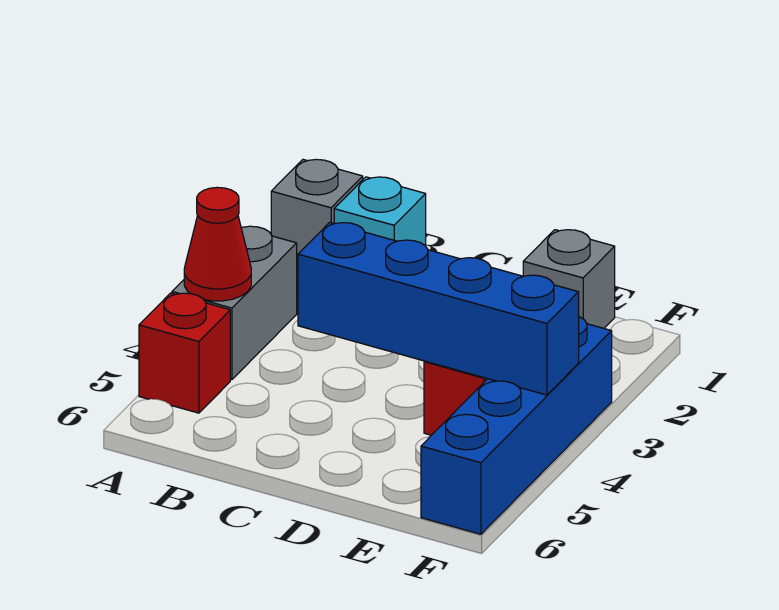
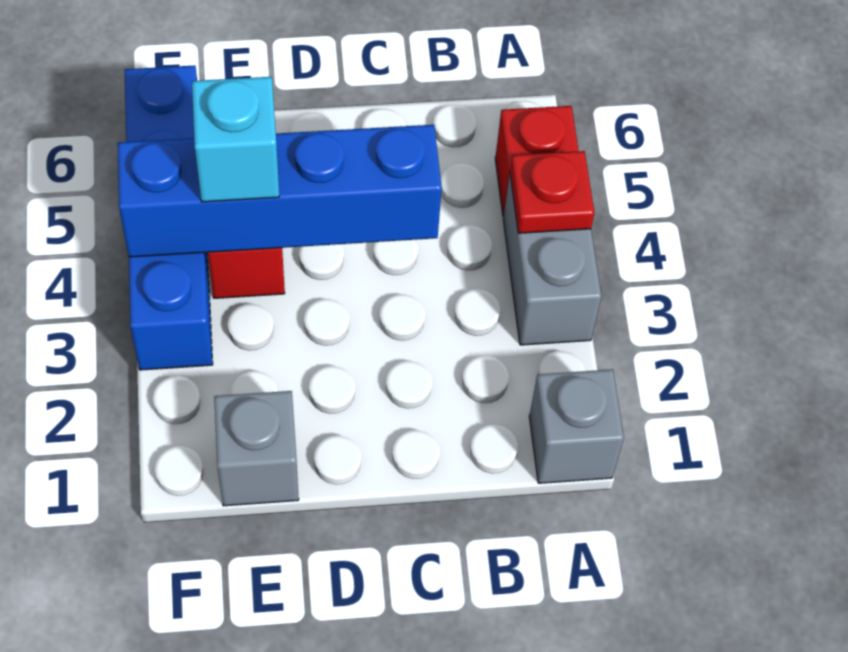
red 1x1 cone [184,187,251,301] -> red 1x1 plate [510,151,594,233]
cyan 1x1 brick [334,177,426,246] -> cyan 1x1 brick moved to [192,77,279,202]

